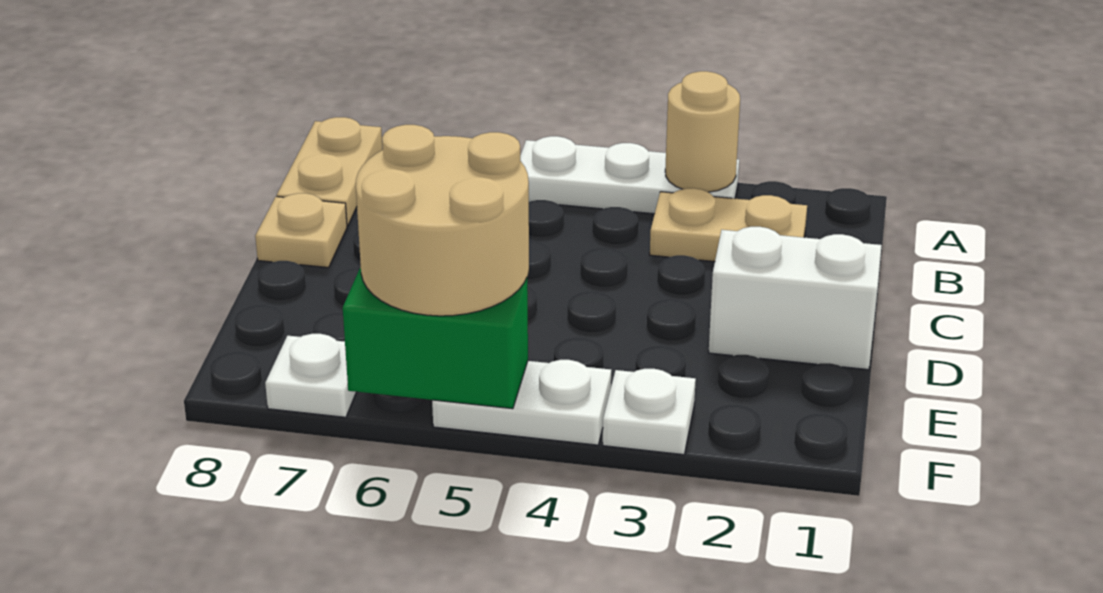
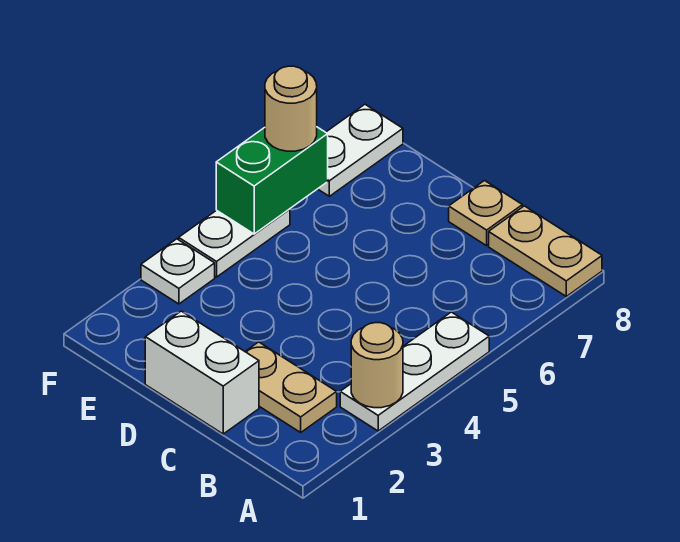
tan 1x2 plate [650,188,807,262] -> tan 1x2 plate turned to [245,342,337,432]
white 1x2 brick [709,227,882,370] -> white 1x2 brick turned to [145,311,259,434]
tan 2x2 round brick [356,125,529,316] -> tan 1x1 round brick [265,66,317,151]
white 1x1 plate [265,334,356,417] -> white 1x2 plate [318,105,403,196]

